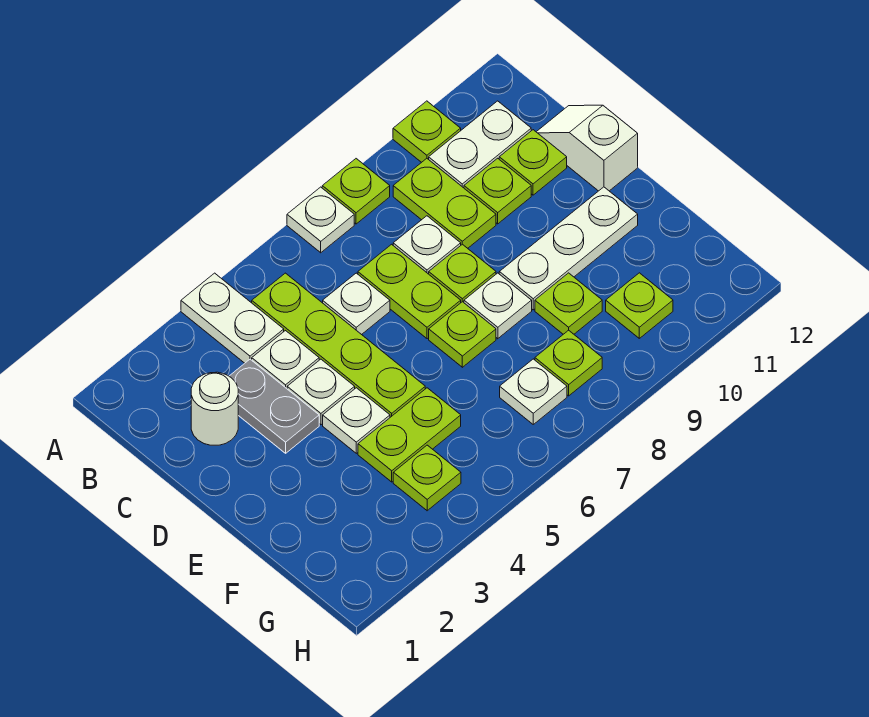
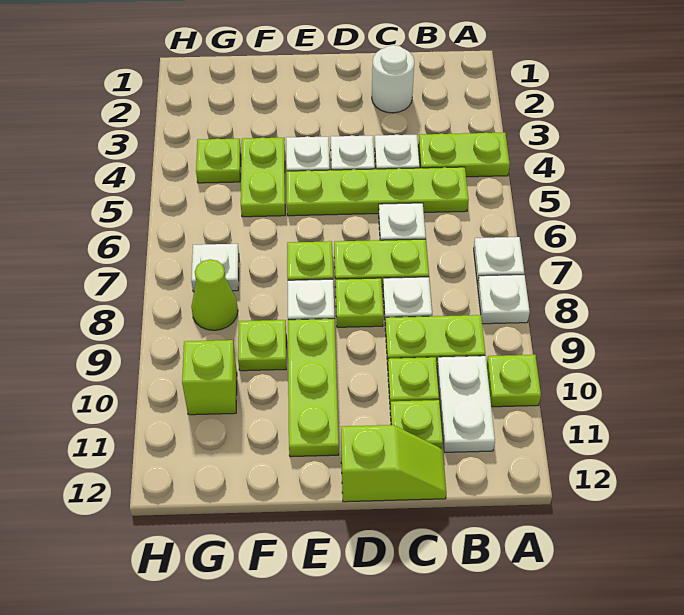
white 1x2 plate [181,273,284,363] -> lime 1x2 plate [418,132,510,177]
lime 1x1 plate [322,159,390,224] -> white 1x1 plate [478,275,530,324]
grey 1x2 plate [229,359,319,453] -> none
white 1x2 slope [537,105,638,191] -> lime 1x2 slope [341,425,446,502]
white 1x3 plate [499,187,638,310] -> lime 1x3 plate [288,319,339,457]
lime 1x1 plate [535,330,602,396] -> lime 1x1 cone [191,259,238,330]
lime 1x1 plate [606,273,673,338] -> lime 1x1 brick [182,340,237,415]

